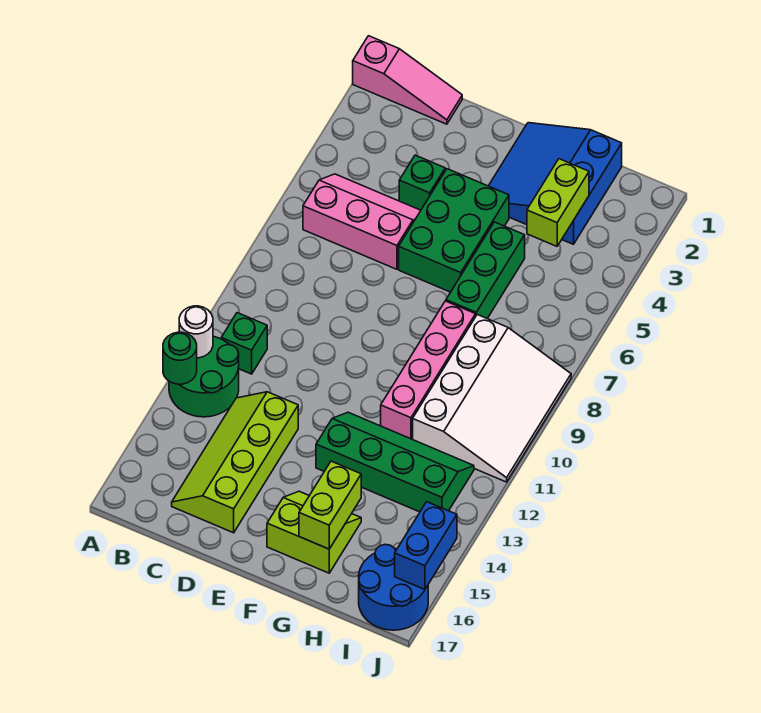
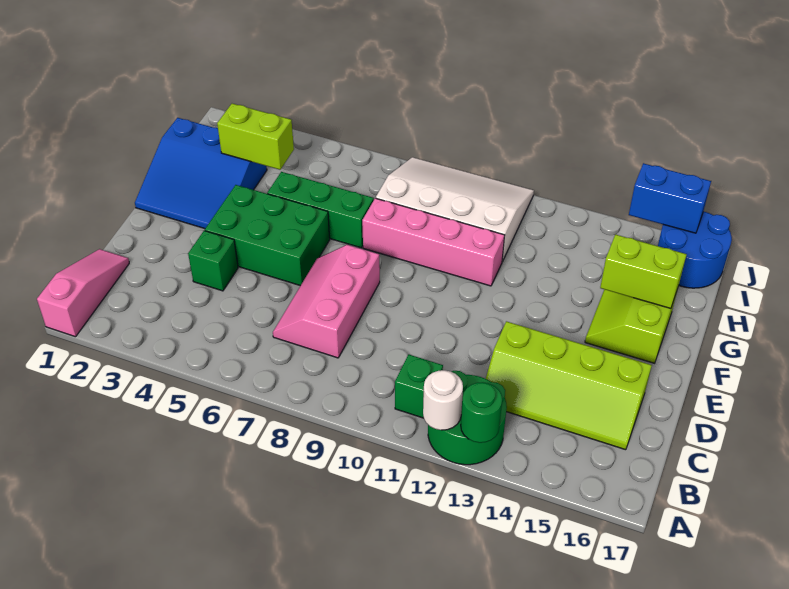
pink 2x3 slope [303,174,421,269] -> pink 2x3 slope moved to [273,245,380,358]
green 2x4 slope [316,412,474,512] -> none

